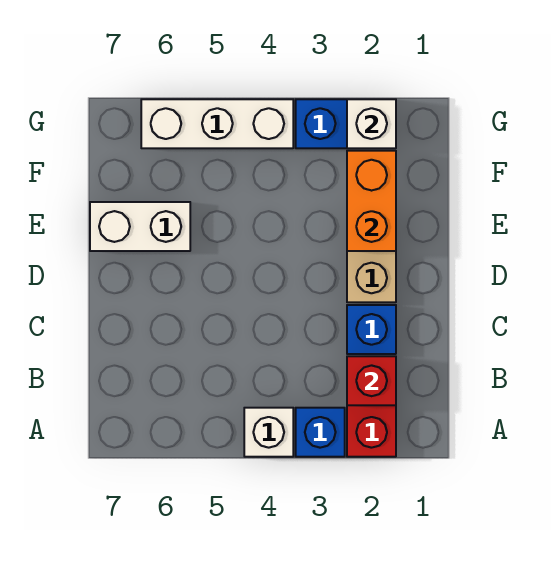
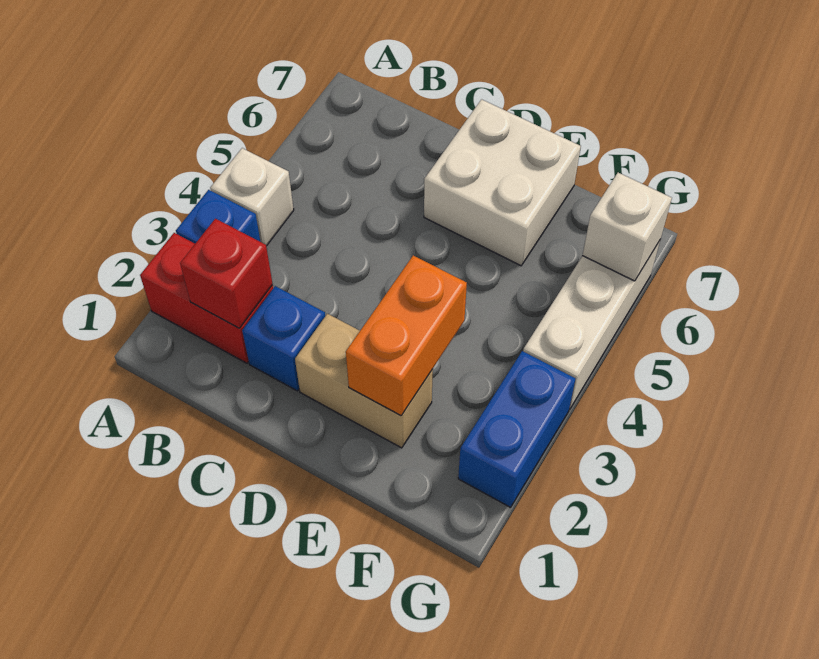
orange 1x2 brick [347,151,396,251] -> orange 1x2 brick turned to [346,255,467,416]
white 1x2 brick [90,202,190,251] -> white 2x2 brick [424,99,581,266]
white 1x1 brick [347,99,396,148] -> white 1x1 brick moved to [583,173,672,281]

